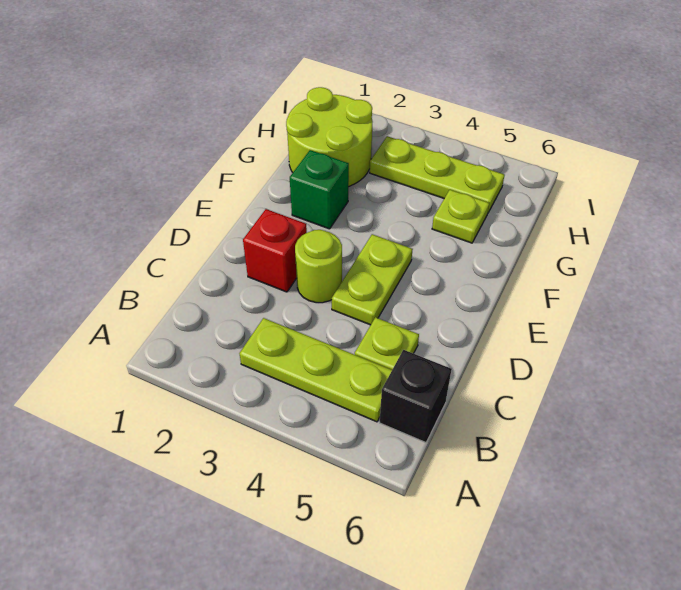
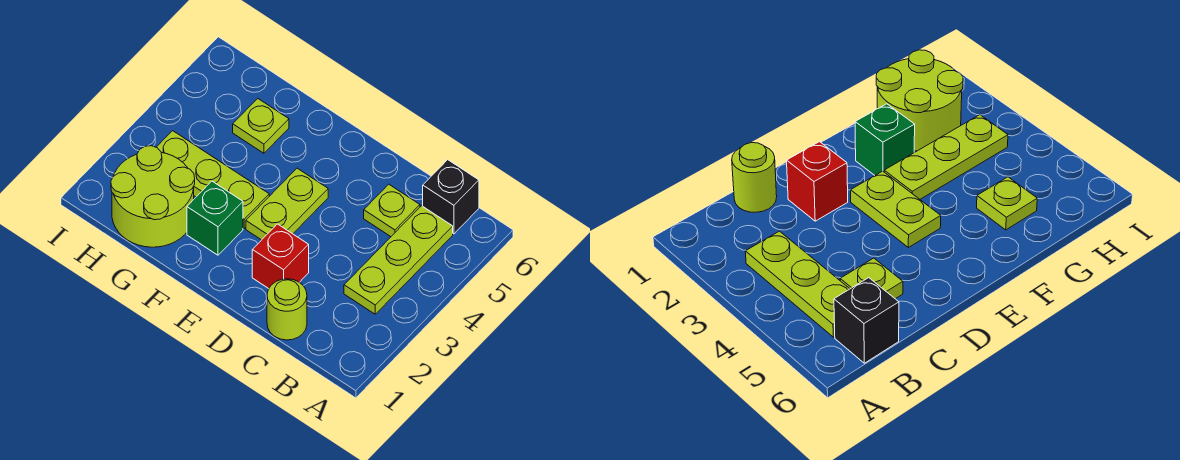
lime 1x1 round brick [295,230,342,303] -> lime 1x1 round brick moved to [267,279,307,340]
lime 1x2 plate [332,234,413,325] -> lime 1x2 plate turned to [246,168,328,240]
lime 1x3 plate [370,136,504,212] -> lime 1x3 plate turned to [156,131,269,228]

